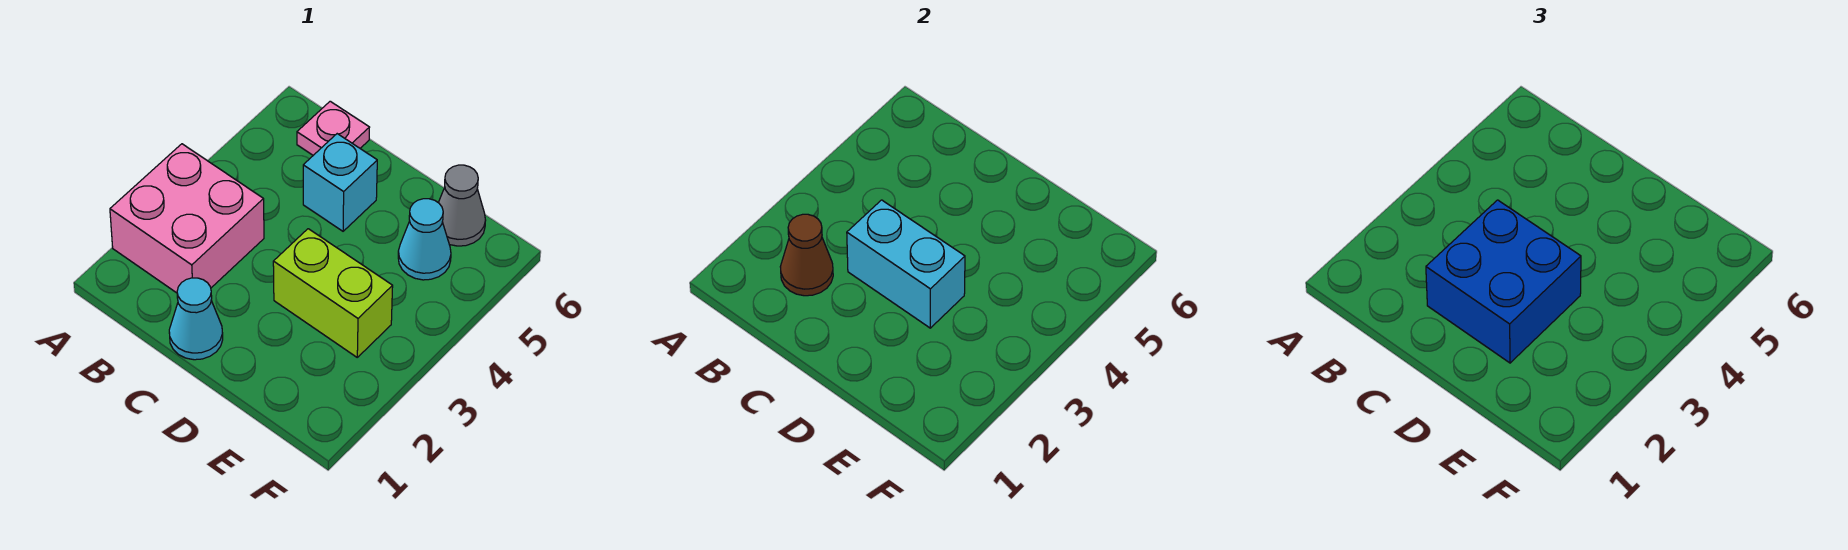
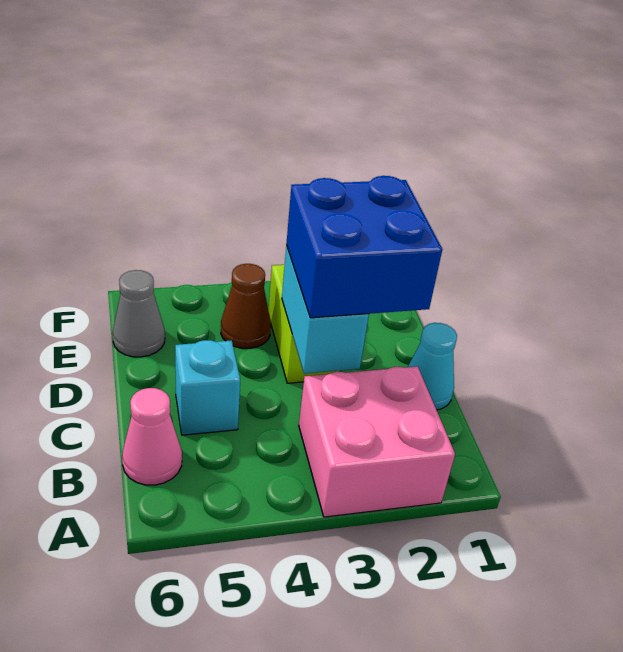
brown 1x1 cone [780,214,833,296] -> brown 1x1 cone moved to [221,264,271,348]
pink 1x1 plate [297,101,370,155] -> pink 1x1 cone [122,388,182,485]
cyan 1x1 cone [398,199,451,280] -> none

